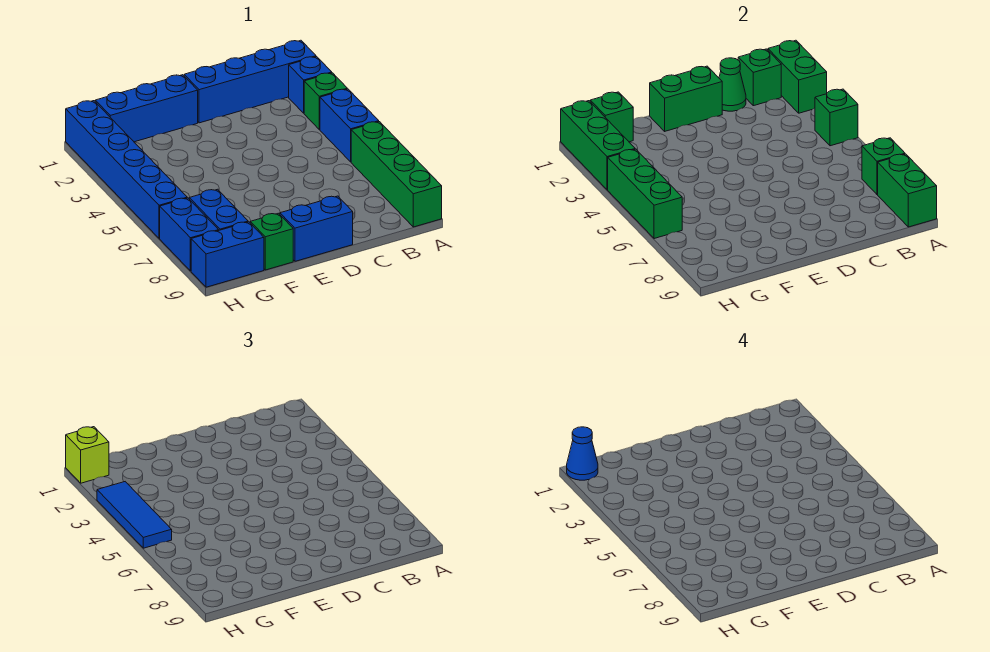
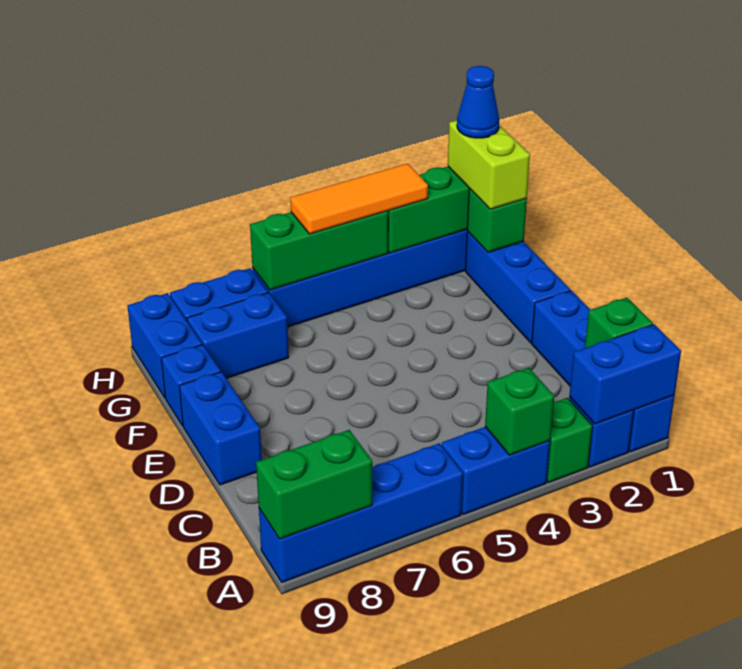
green 1x2 brick [768,40,827,113] -> blue 1x2 brick [569,324,681,424]
green 1x4 brick [351,122,442,227] -> blue 1x4 brick [259,443,463,582]
green 1x1 brick [862,138,905,195] -> none
green 1x1 cone [719,58,746,111] -> none
green 1x2 brick [650,66,722,131] -> none
green 1x1 brick [250,213,293,270] -> blue 1x1 brick [161,344,221,426]
lime 1x1 brick [66,427,109,483] -> lime 1x2 brick [448,120,530,209]
blue 1x3 tile [97,482,172,548] -> orange 1x3 tile [291,164,428,234]

